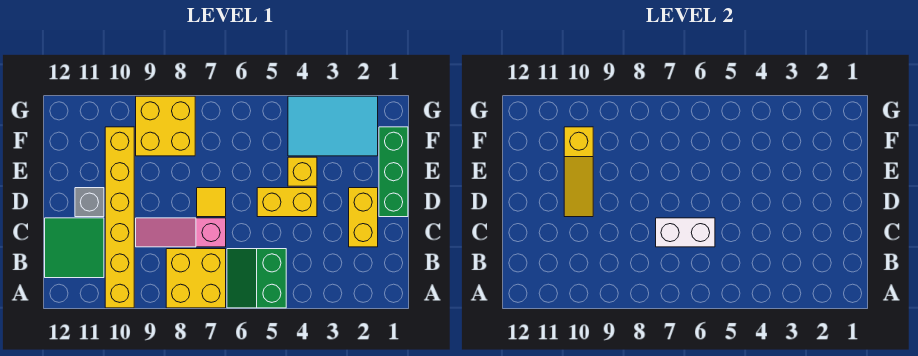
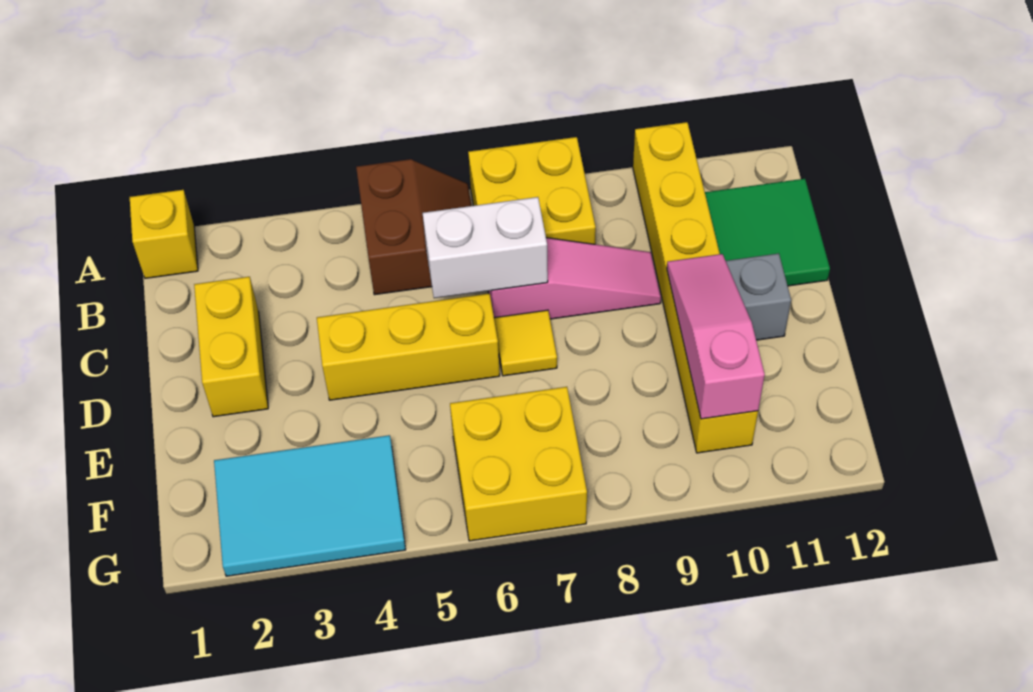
green 2x2 slope [227,249,286,308] -> brown 2x2 slope [356,159,472,295]
green 1x3 brick [379,127,408,217] -> none
yellow 1x2 brick [257,188,317,217] -> yellow 1x3 brick [317,294,500,400]
yellow 1x3 slope [564,127,593,217] -> pink 1x3 slope [667,254,765,419]
yellow 1x1 brick [288,157,317,186] -> yellow 1x1 brick moved to [130,190,198,278]
yellow 2x2 brick [136,96,195,156] -> yellow 2x2 brick moved to [450,387,587,541]

